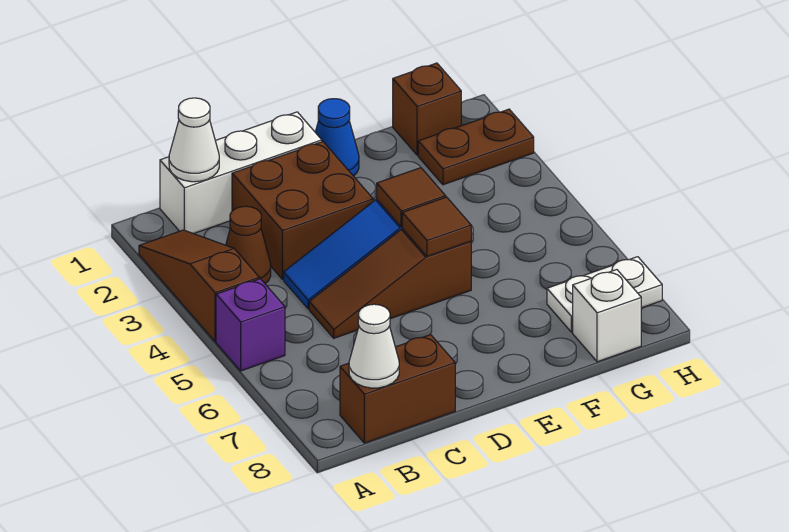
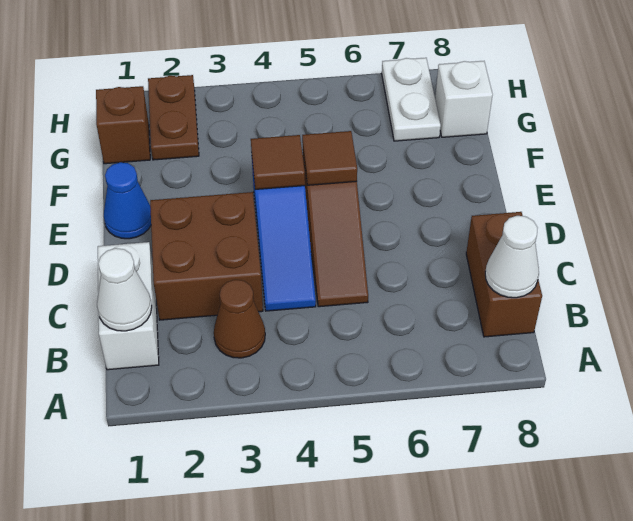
brown 1x3 slope [139,230,259,341] -> none
purple 1x1 brick [216,279,285,371] -> none
white 1x3 brick [160,112,322,234] -> white 1x2 brick [98,242,159,370]

